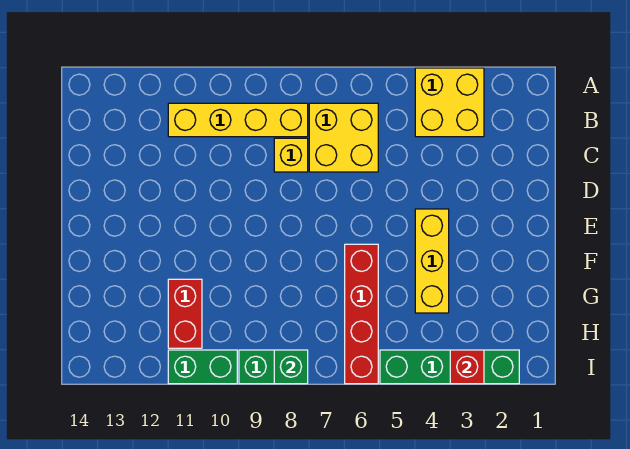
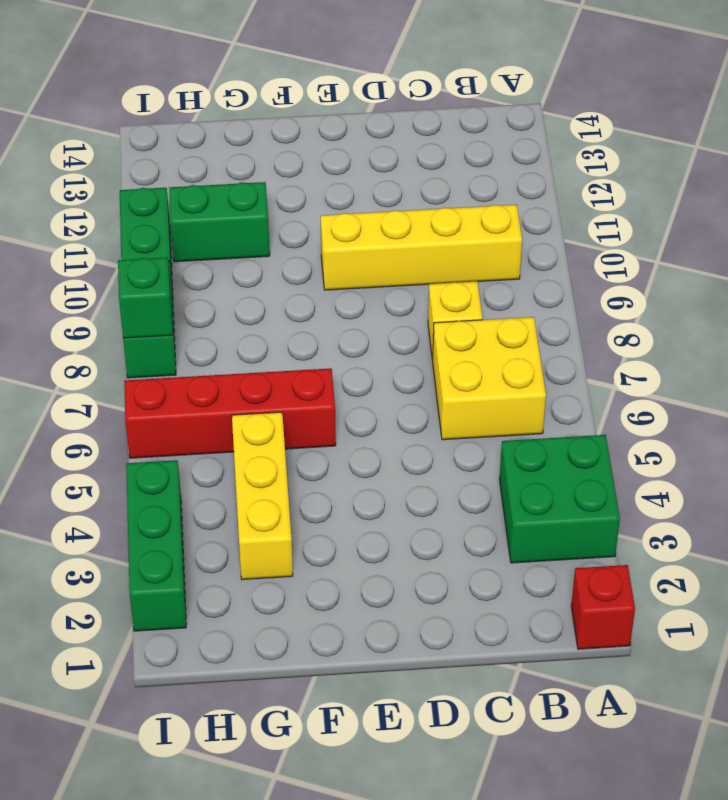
yellow 2x2 brick [415,68,484,137] -> green 2x2 brick [499,435,620,563]
yellow 1x4 brick [168,103,308,137] -> yellow 1x4 brick turned to [321,204,522,290]
yellow 1x3 brick [415,209,449,313] -> yellow 1x3 brick turned to [232,412,293,580]
red 1x2 brick [168,279,202,348] -> green 1x2 brick [169,182,270,262]
green 1x4 brick [380,350,519,384] -> green 1x3 brick [126,460,186,631]
red 1x1 brick [450,350,484,384] -> red 1x1 brick moved to [571,565,635,649]

